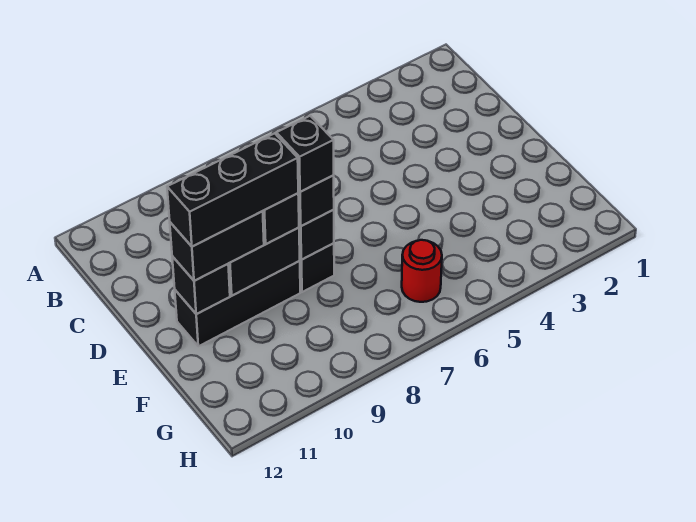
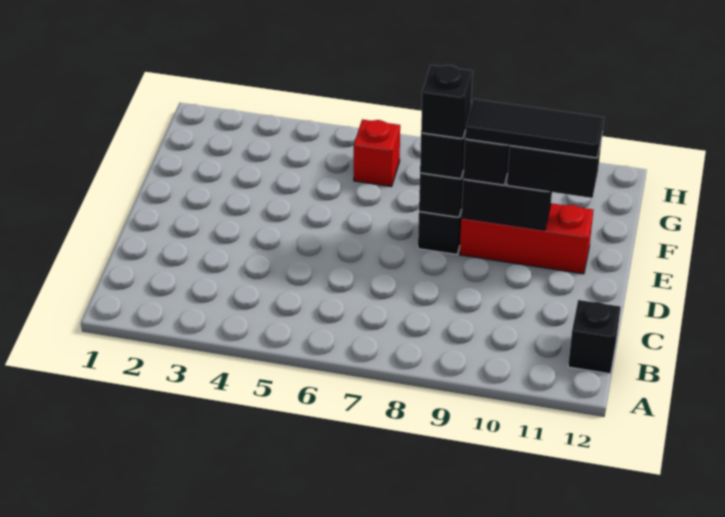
black 1x3 brick [175,261,300,346] -> red 1x3 brick [460,203,593,274]
black 1x3 brick [167,133,298,247] -> black 1x3 tile [465,99,604,158]
black 1x1 brick [172,256,230,314] -> black 1x1 brick moved to [568,300,621,374]
red 1x1 round brick [402,240,442,302] -> red 1x1 brick [354,119,400,187]

